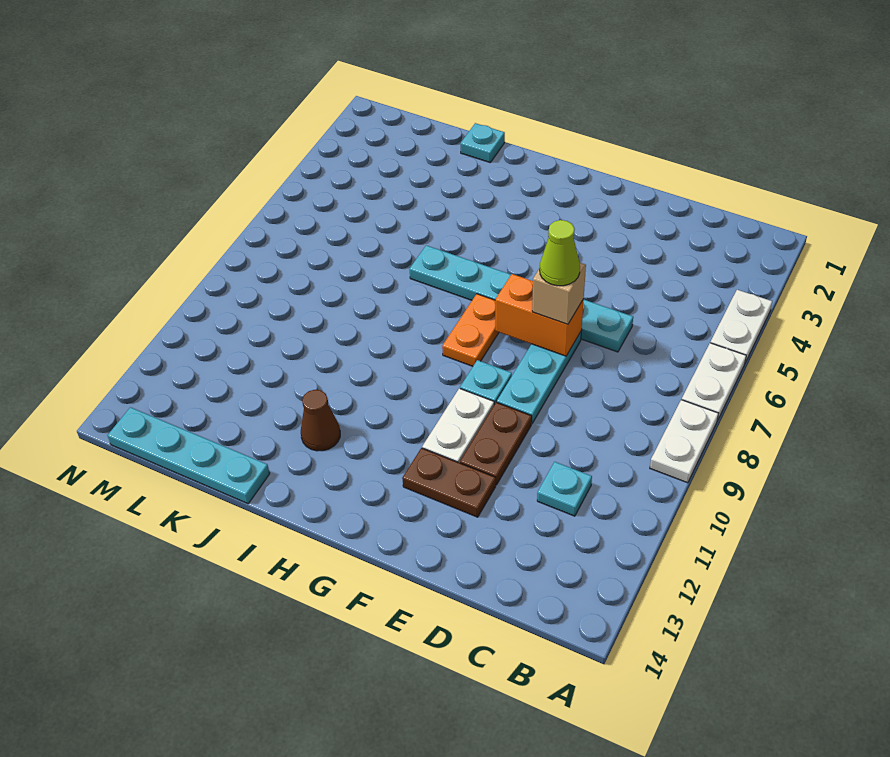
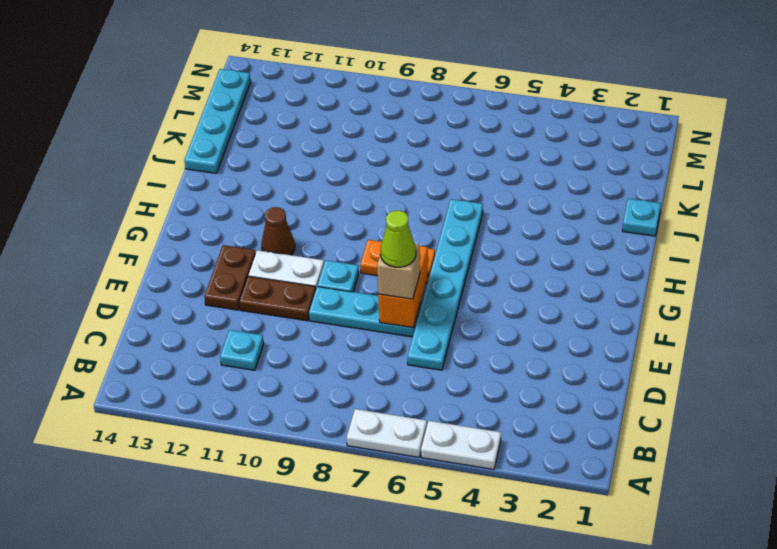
white 1x2 plate [650,400,718,483] -> none
brown 1x1 cone [301,390,340,451] -> brown 1x1 cone moved to [261,207,295,255]

